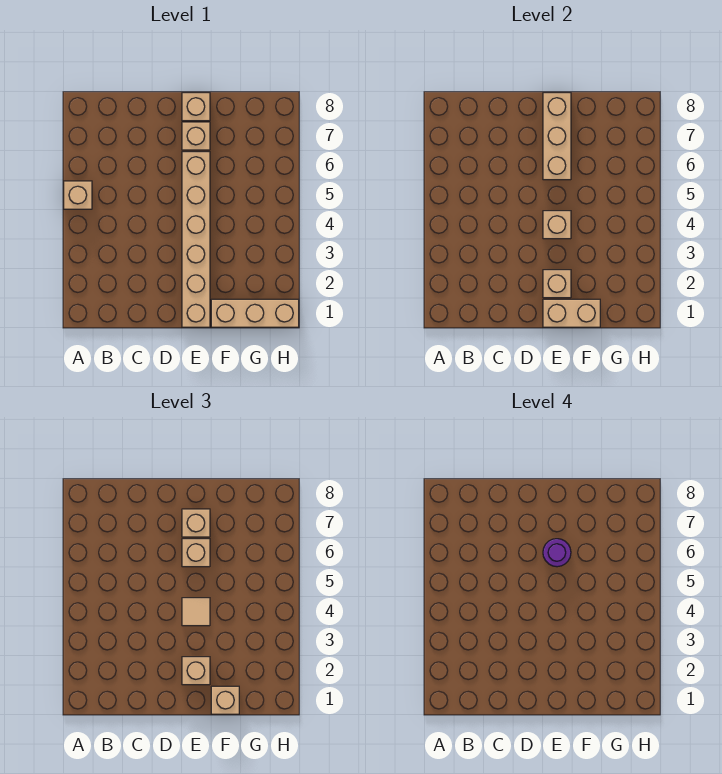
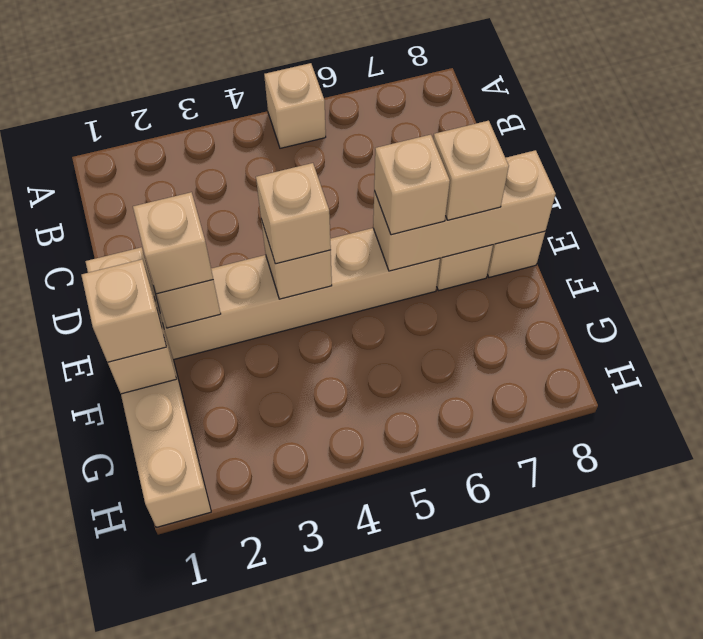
tan 1x1 tile [182,598,210,626] -> tan 1x1 brick [256,163,331,264]
purple 1x1 round brick [543,539,571,567] -> none

